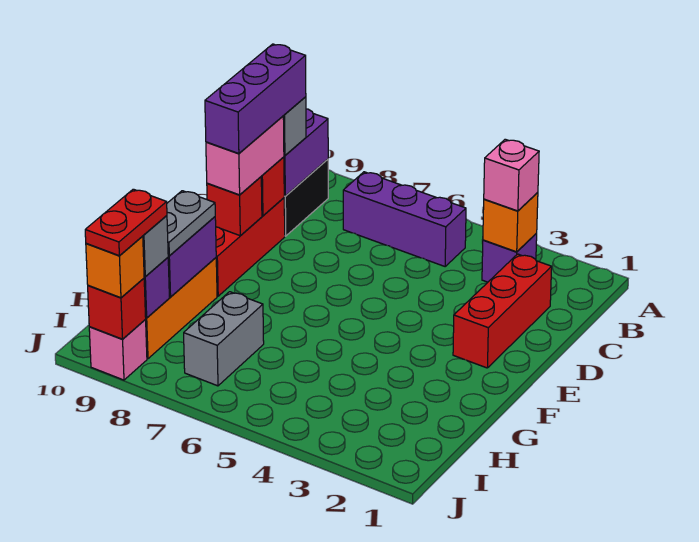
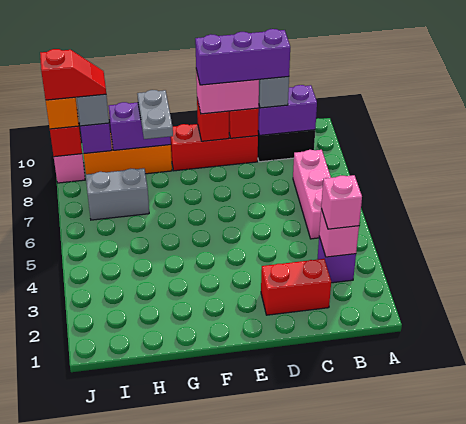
orange 1x1 brick [483,192,538,252] -> pink 1x1 brick [319,209,359,257]
purple 1x3 brick [343,172,466,266] -> pink 1x3 brick [293,150,331,239]
red 1x3 brick [453,254,552,368] -> red 1x2 brick [261,259,331,315]
grey 1x2 plate [167,191,215,256] -> grey 1x2 plate turned to [137,90,173,139]
red 1x2 plate [85,189,167,255] -> red 1x2 slope [40,49,106,100]

